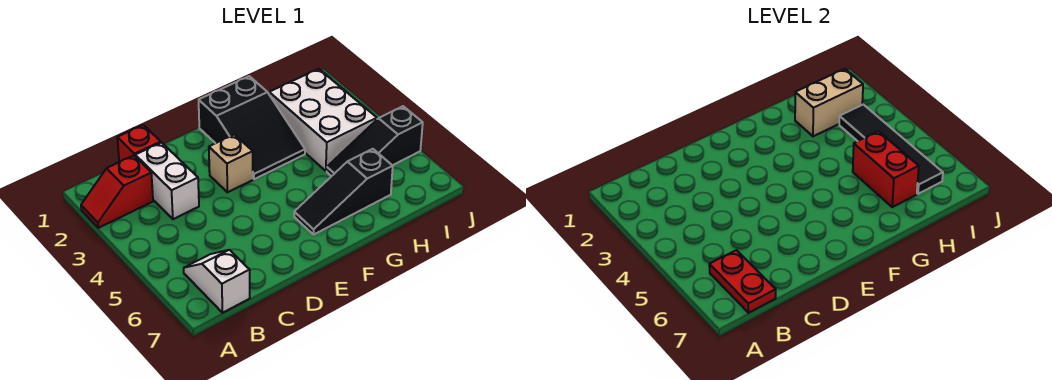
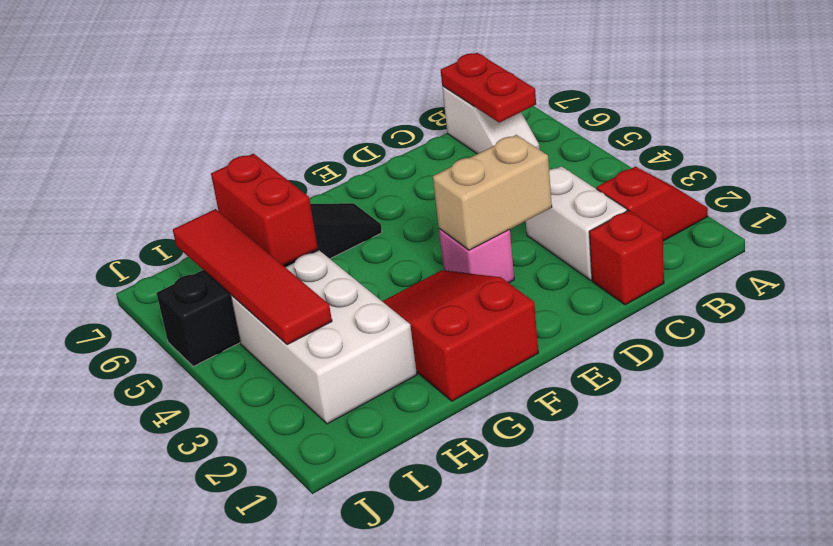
tan 1x1 brick [209,134,253,192] -> pink 1x1 brick [439,229,514,283]
black 2x3 slope [199,76,305,179] -> red 2x3 slope [382,270,538,401]
tan 1x2 brick [795,69,863,136] -> tan 1x2 brick moved to [433,135,552,250]
black 1x4 tile [839,105,943,194] -> red 1x4 tile [173,209,332,345]

